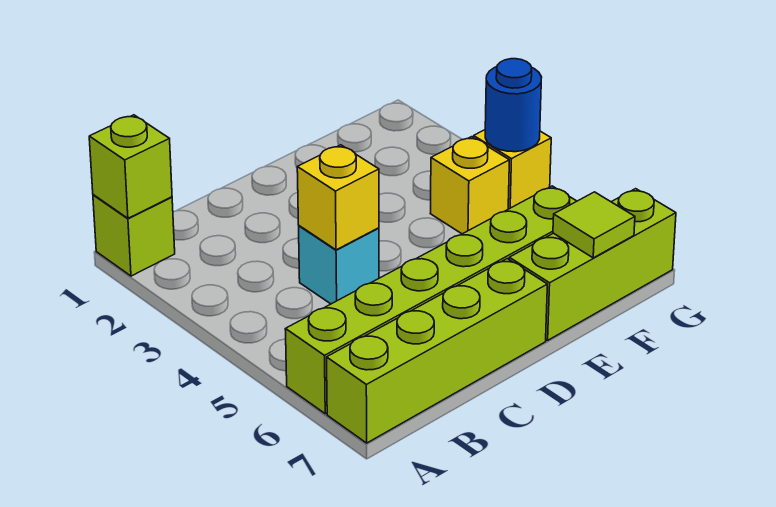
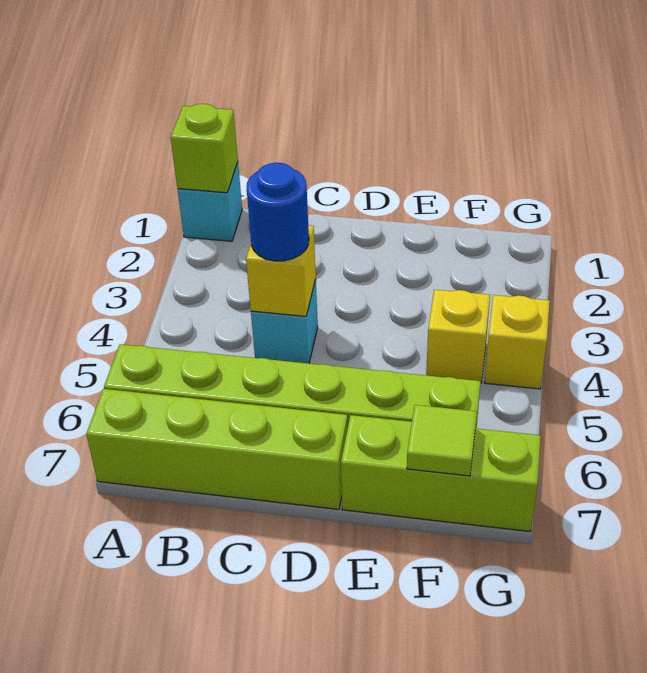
lime 1x1 brick [93,195,175,276] -> cyan 1x1 brick [177,163,242,241]
blue 1x1 round brick [485,59,542,152] -> blue 1x1 round brick moved to [247,163,309,261]

